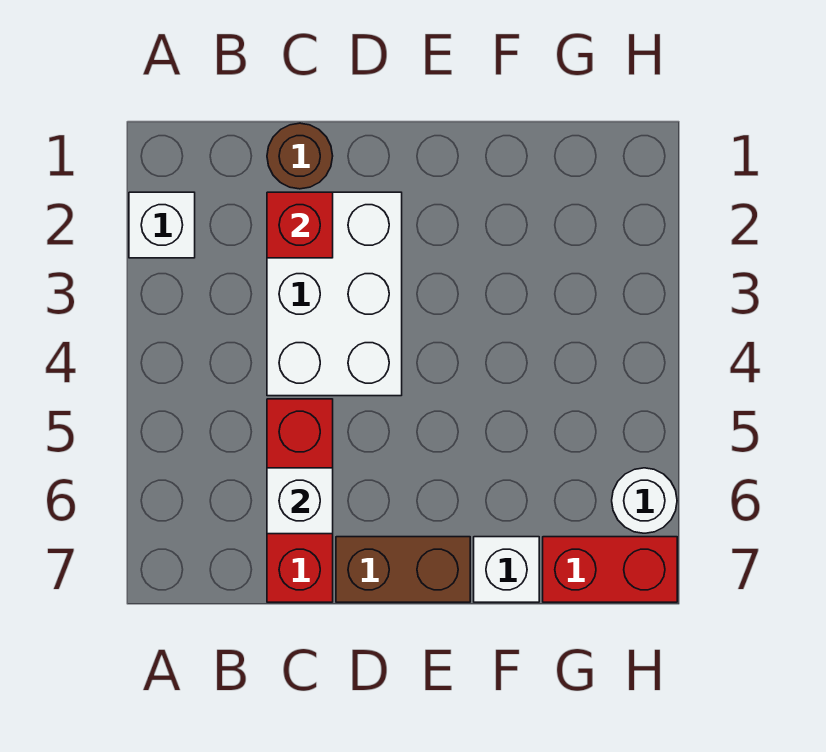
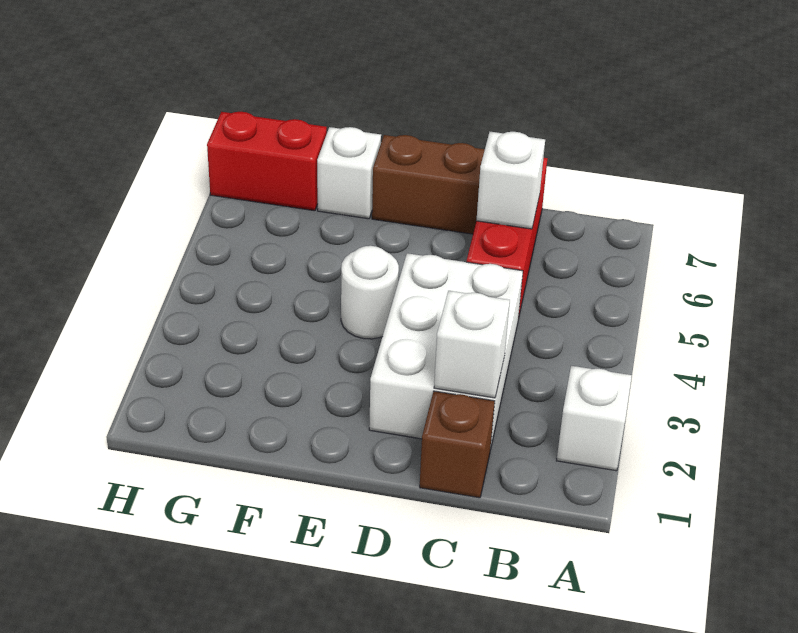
brown 1x1 round brick [267,123,333,189] -> brown 1x1 brick [420,391,495,498]
red 1x1 brick [267,192,333,258] -> white 1x1 brick [434,291,510,398]
white 1x1 round brick [612,468,677,533] -> white 1x1 round brick moved to [341,246,399,339]

